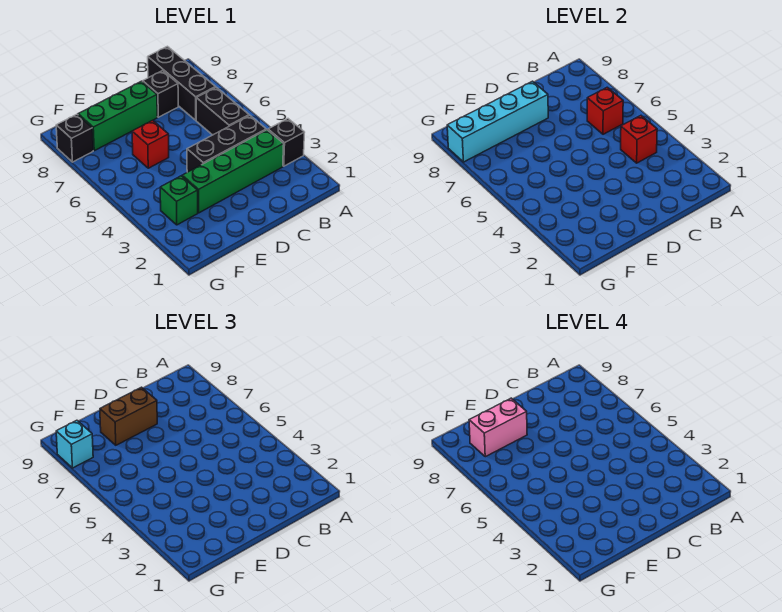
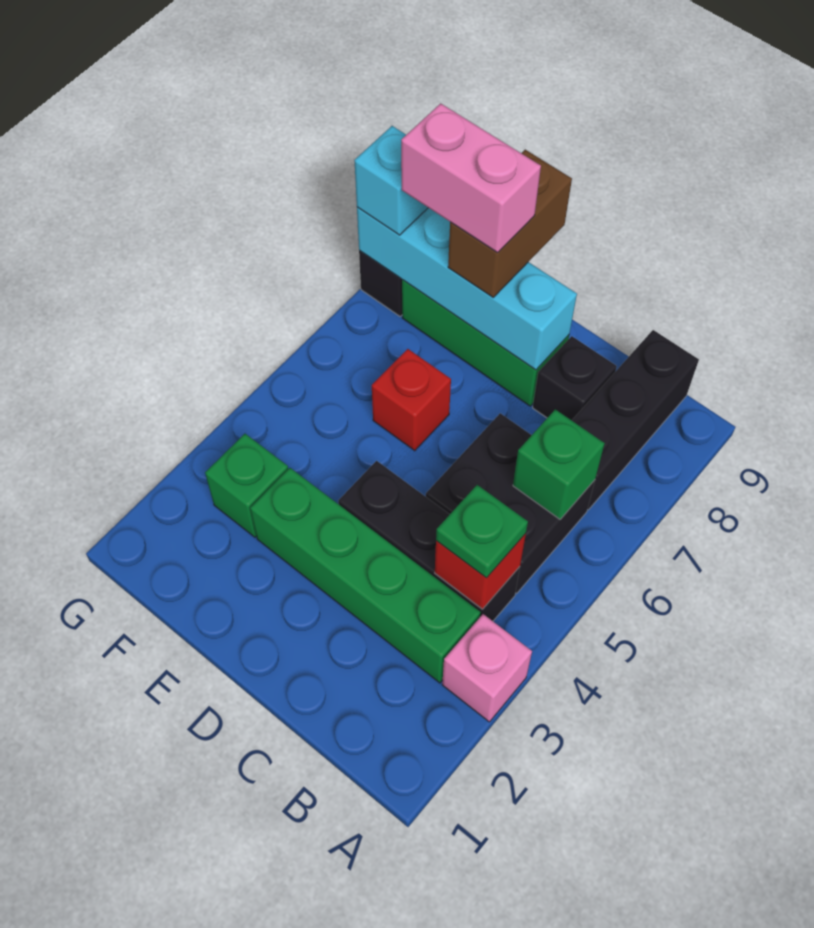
black 1x1 brick [268,119,305,166] -> pink 1x1 brick [442,614,532,722]
none -> green 1x1 plate [436,485,528,578]
black 1x2 brick [196,87,249,135] -> black 2x2 brick [426,413,595,594]
red 1x1 brick [587,87,623,134] -> green 1x1 brick [513,409,605,519]
brown 1x2 brick [100,387,157,445] -> brown 1x2 brick turned to [448,150,572,297]

